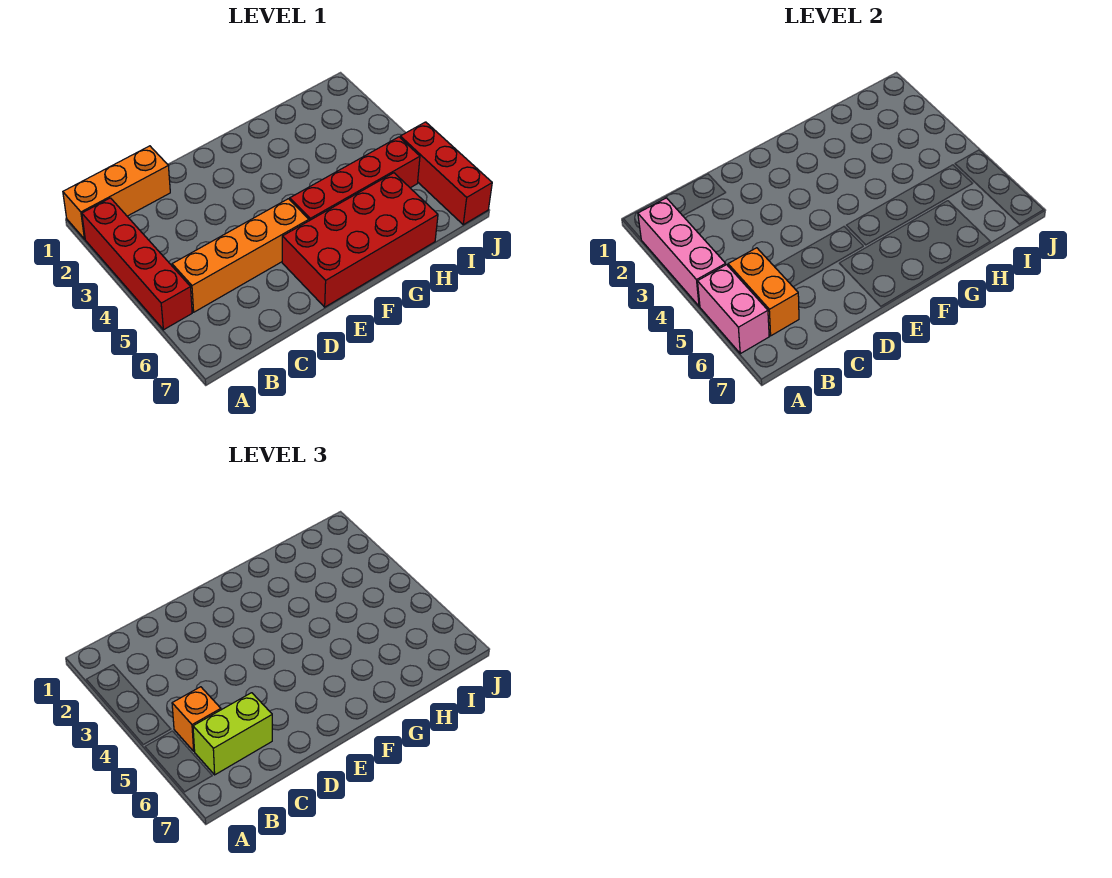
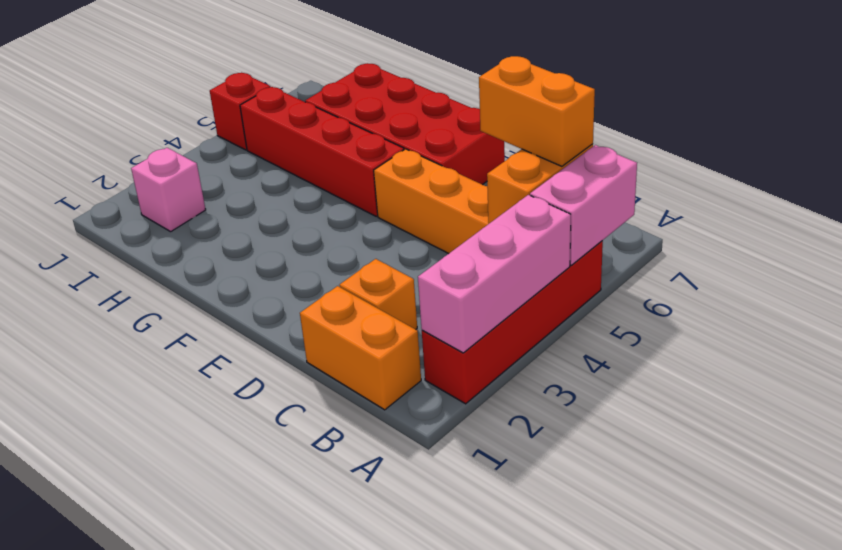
orange 1x3 brick [63,146,170,239] -> orange 1x2 brick [300,286,421,410]
orange 1x1 brick [172,687,221,751] -> orange 1x1 brick moved to [340,259,417,329]
lime 1x2 brick [193,693,272,775] -> orange 1x2 brick [479,56,595,166]
none -> pink 1x1 brick [131,148,206,232]
red 1x3 brick [400,122,492,225] -> red 1x1 brick [210,73,271,150]

